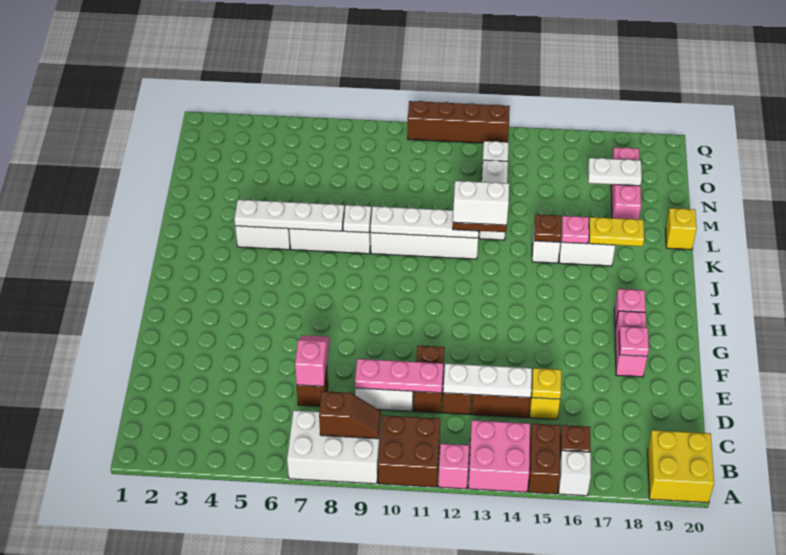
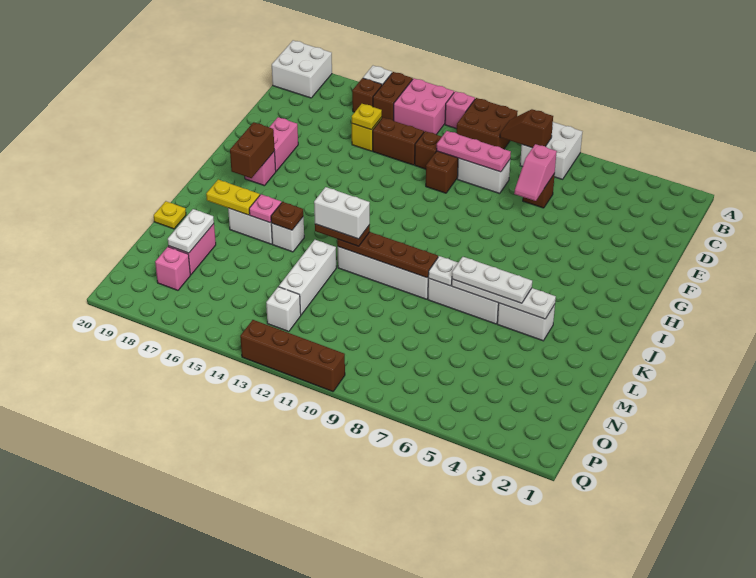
white 2x3 brick [287,410,381,484] -> white 2x2 brick [520,122,582,179]
yellow 2x2 brick [648,430,714,503] -> white 2x2 brick [272,40,332,98]
white 1x3 plate [443,363,532,398] -> white 1x3 plate moved to [452,257,532,303]
pink 1x1 plate [619,326,649,356] -> none
none -> brown 1x2 brick [230,122,275,178]
white 1x4 plate [371,206,479,238] -> brown 1x4 plate [337,232,438,278]
yellow 1x1 brick [666,208,697,250] -> yellow 1x1 plate [154,201,186,229]
white 1x2 plate [588,158,642,186] -> white 1x2 plate turned to [168,209,214,253]

